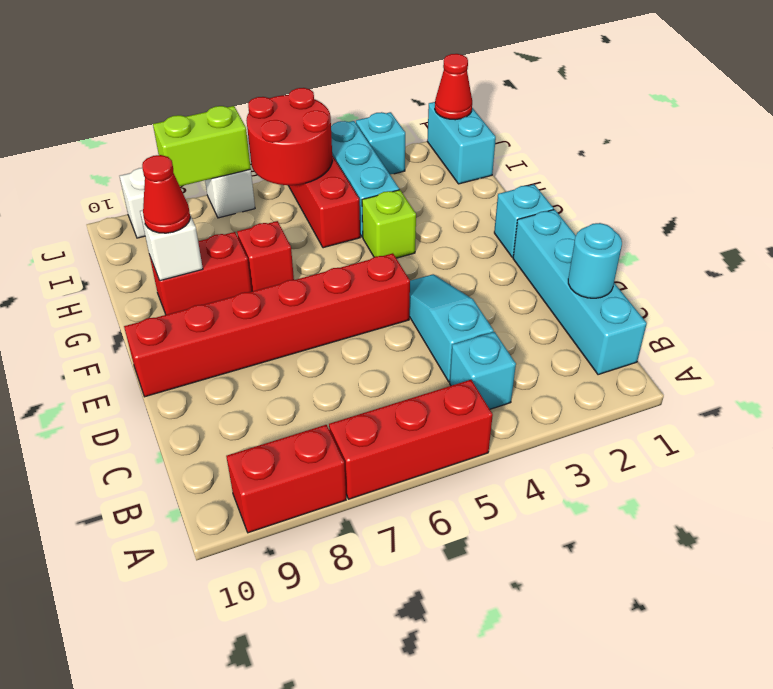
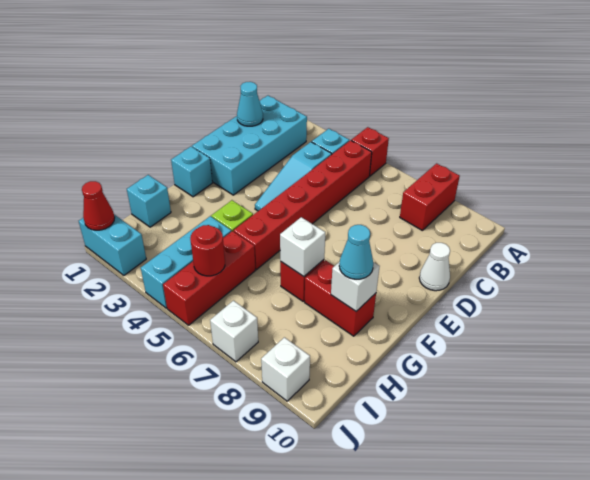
red 1x3 brick [329,380,493,499] -> red 1x1 brick [351,127,389,176]
red 1x2 brick [226,425,346,533] -> red 1x2 brick turned to [400,163,460,231]
cyan 1x4 brick [513,209,647,375] -> cyan 2x4 brick [192,96,307,195]
cyan 1x1 round brick [568,223,622,298] -> cyan 1x1 cone [237,82,263,126]
none -> white 1x1 cone [419,243,450,291]
red 1x6 brick [124,253,410,397] -> red 1x6 brick turned to [234,140,372,270]
none -> white 1x1 brick [280,217,325,277]
red 1x1 cone [142,155,190,233] -> cyan 1x1 cone [339,225,373,279]
cyan 1x2 brick [427,102,496,184] -> cyan 1x2 brick turned to [79,215,146,275]
red 2x2 round brick [246,88,332,185] -> red 1x1 round brick [190,225,225,276]
cyan 1x1 brick [356,112,405,174] -> cyan 1x1 brick moved to [127,175,171,227]
lime 1x2 brick [153,106,251,186] -> none

